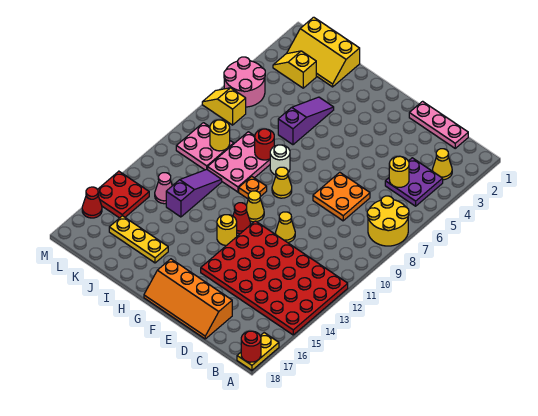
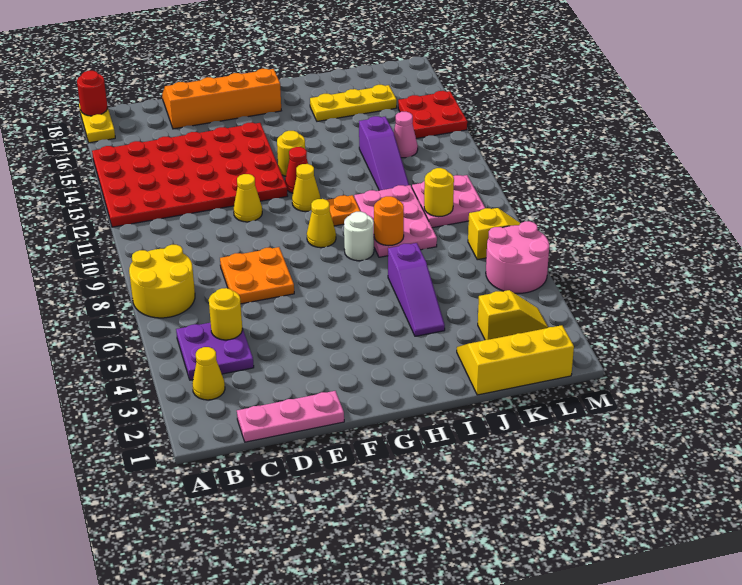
red 1x1 round brick [255,129,274,160] -> orange 1x1 round brick [374,196,404,246]
red 1x1 cone [82,187,102,218] -> none

